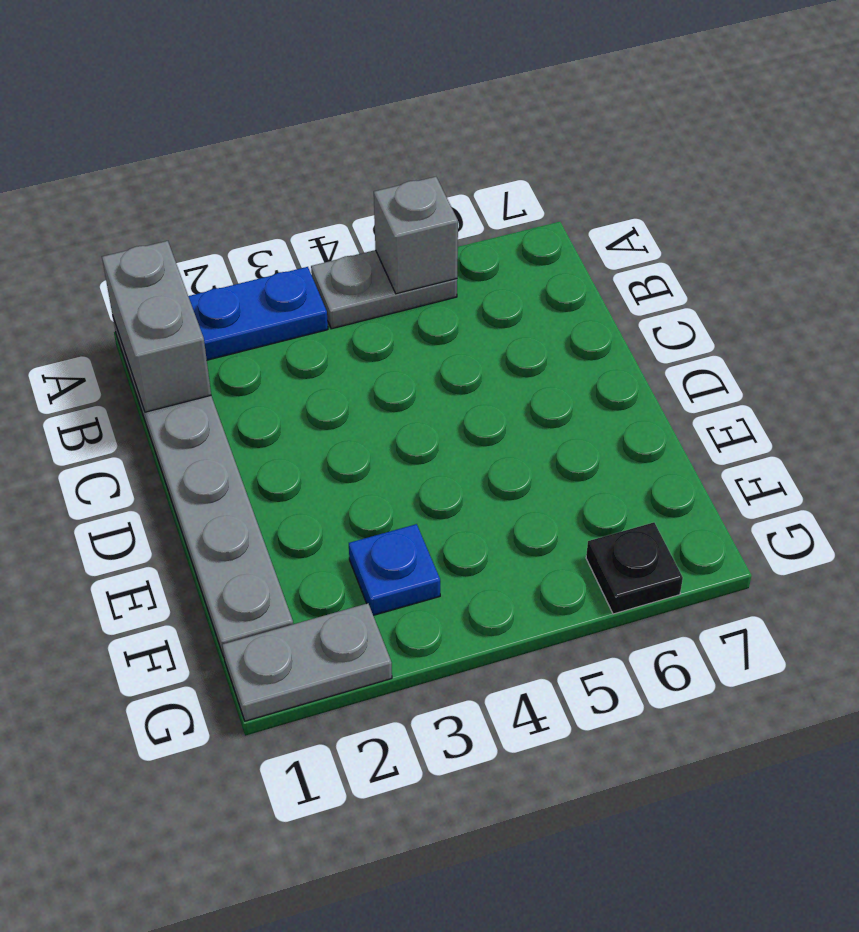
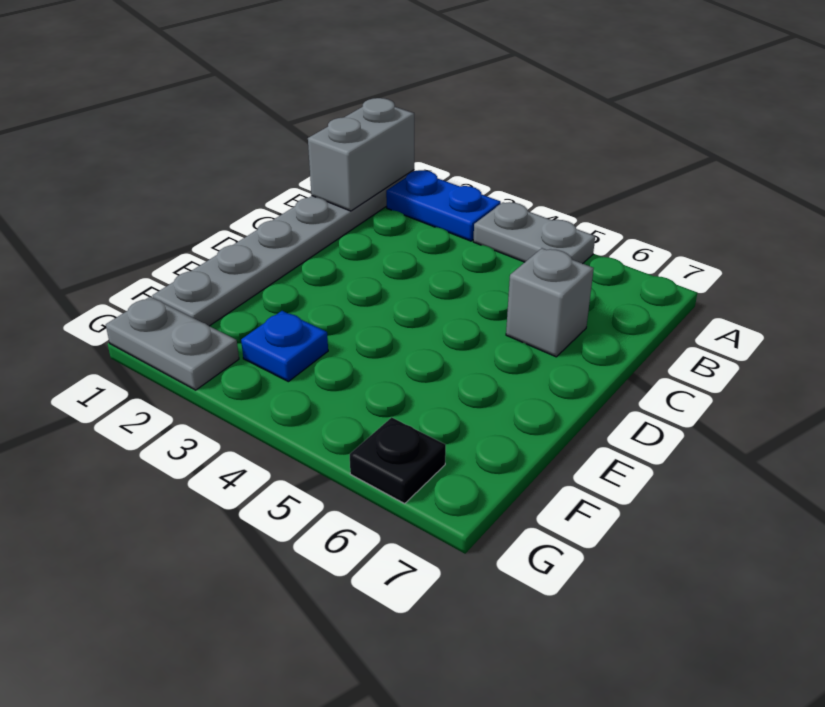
grey 1x1 brick [374,177,458,294] -> grey 1x1 brick moved to [506,248,594,357]

